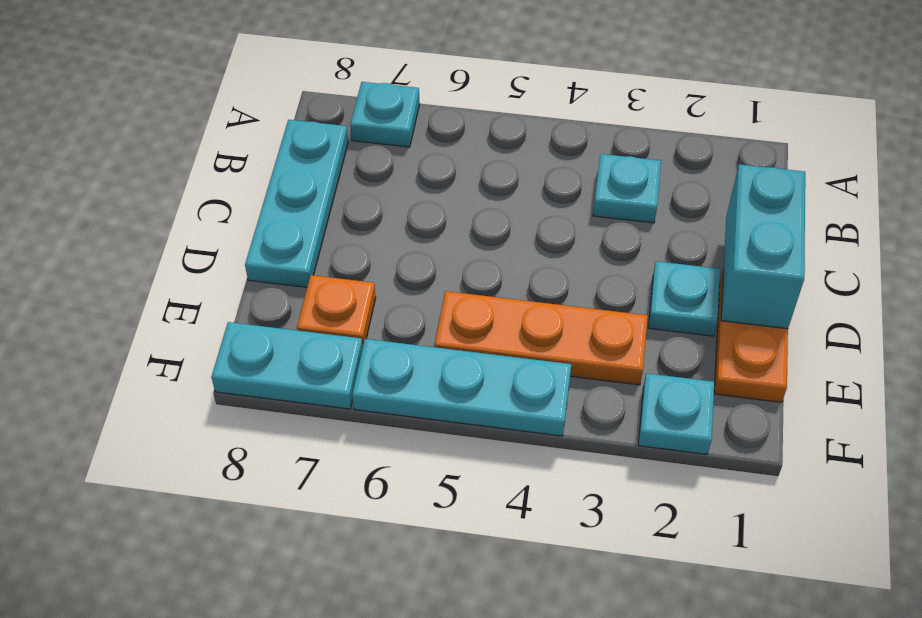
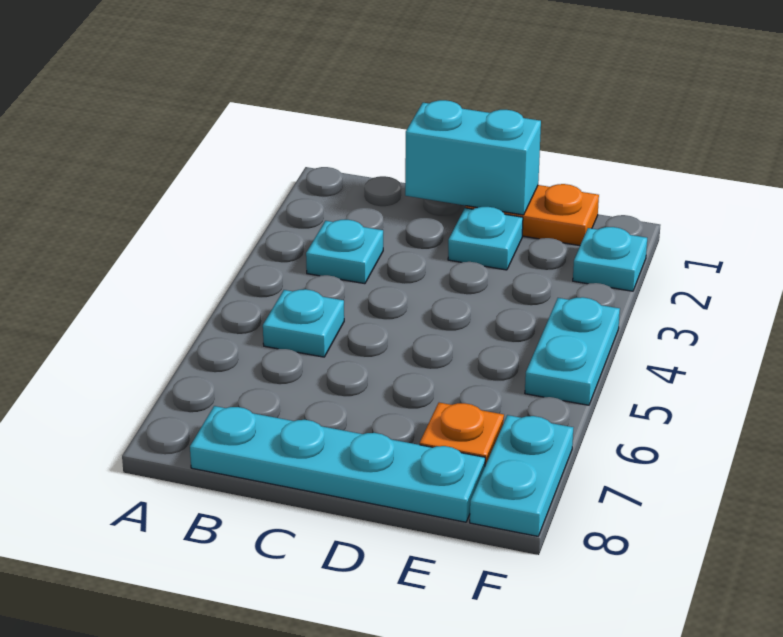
cyan 1x1 plate [350,82,420,147] -> cyan 1x1 plate moved to [263,289,344,357]
cyan 1x3 plate [245,120,348,287] -> cyan 1x4 plate [190,406,485,522]
orange 1x3 plate [435,291,648,385] -> none
cyan 1x3 plate [352,339,571,436] -> cyan 1x2 plate [525,297,620,405]

